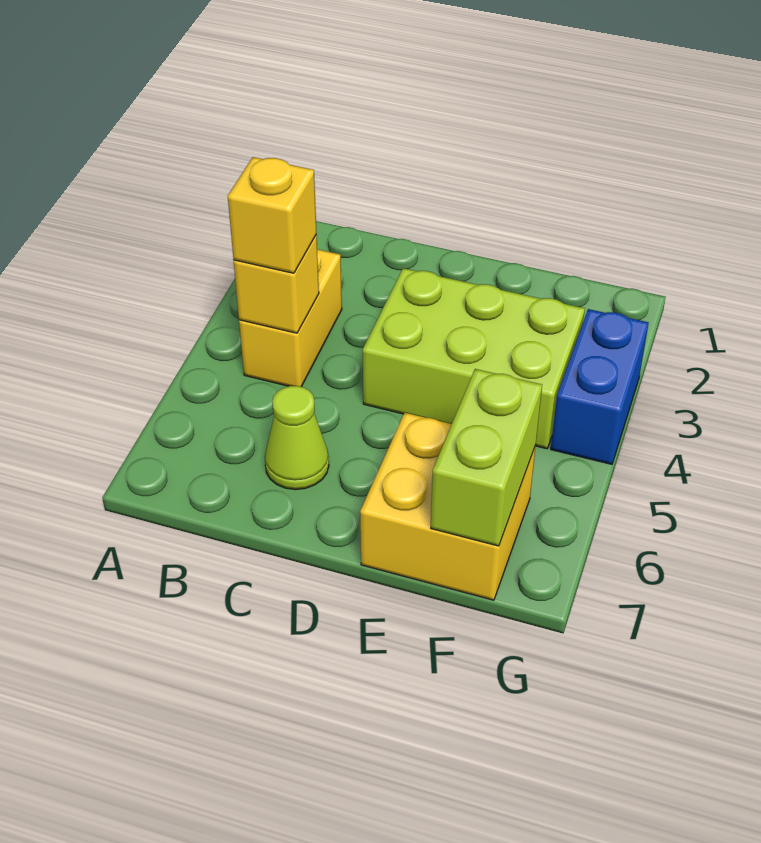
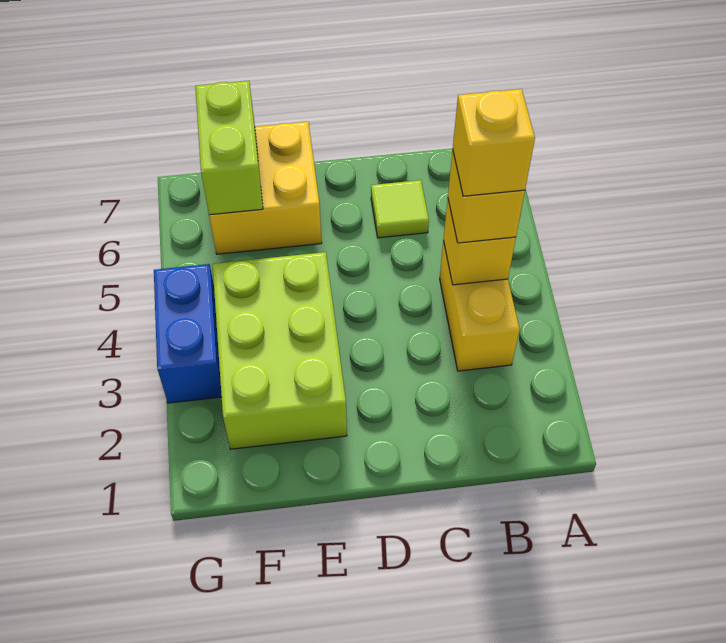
none -> yellow 1x1 brick [453,89,535,196]
lime 1x1 cone [265,386,329,490] -> lime 1x1 tile [371,180,429,238]
lime 2x3 brick [363,268,585,449] -> lime 2x3 brick turned to [213,252,347,449]

